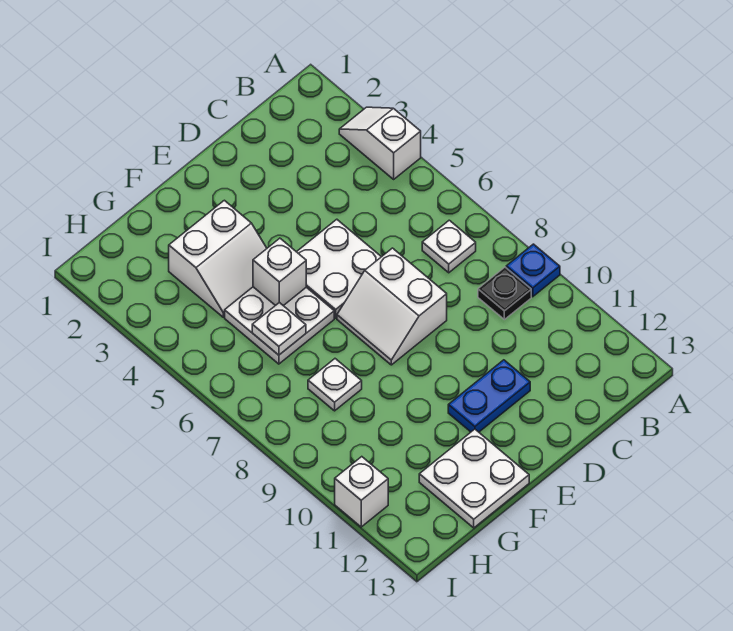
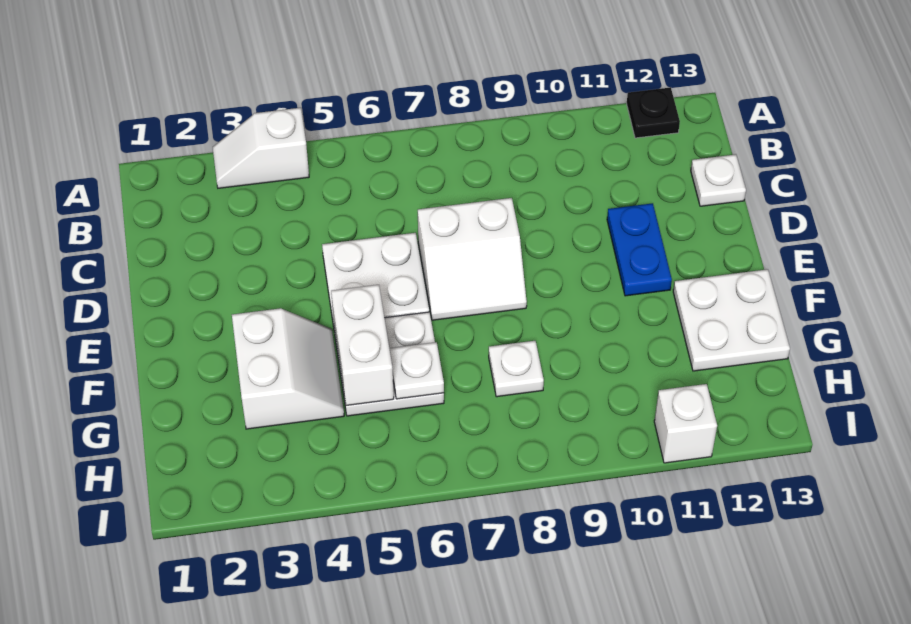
blue 1x1 plate [506,244,560,297] -> none
white 1x1 plate [422,220,476,273] -> white 1x1 plate moved to [691,154,746,206]
black 1x1 plate [478,267,531,320] -> black 1x1 plate moved to [627,87,680,138]
white 1x1 brick [253,238,306,306] -> white 1x2 brick [331,285,394,406]

